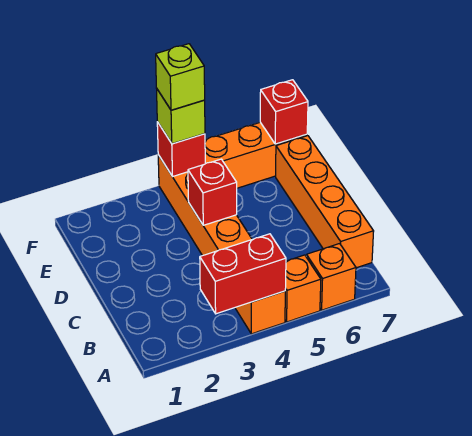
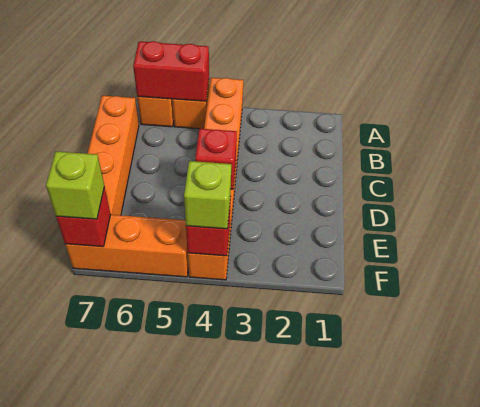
red 1x2 brick [200,234,286,314] -> red 1x2 brick moved to [133,41,209,101]
lime 1x1 brick [156,44,205,110] -> lime 1x1 brick moved to [46,151,104,219]

